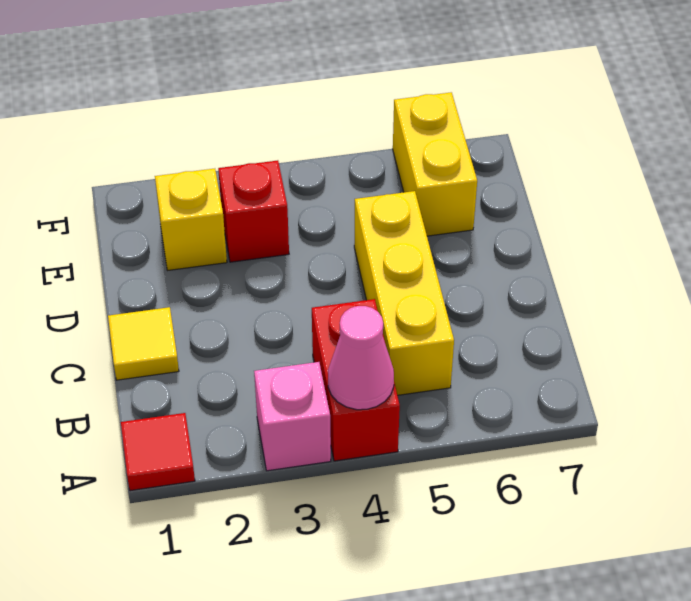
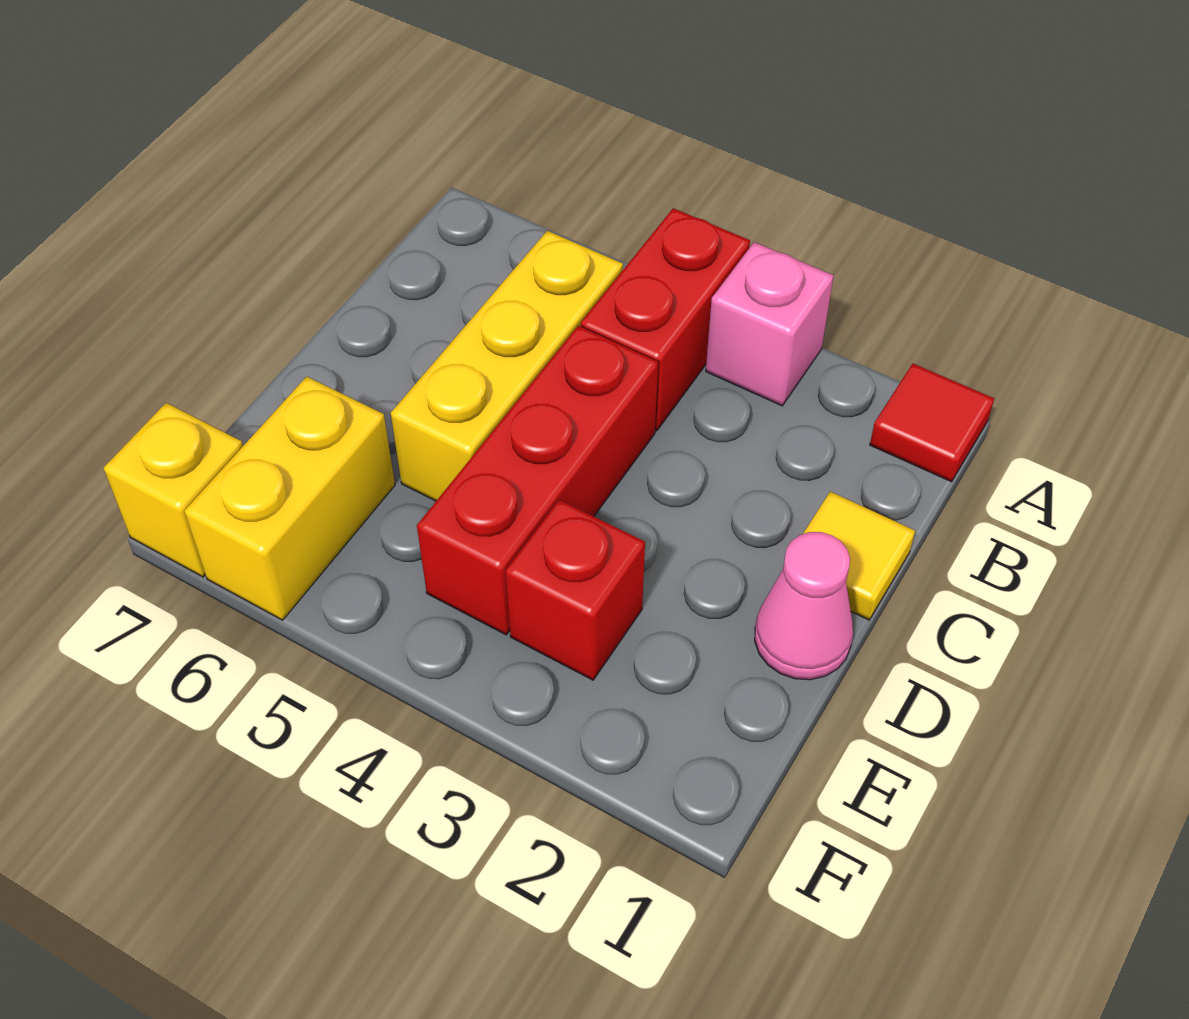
pink 1x1 cone [328,306,394,410] -> pink 1x1 cone moved to [755,532,853,680]
none -> red 1x3 brick [417,326,658,635]
yellow 1x1 brick [155,169,227,270] -> yellow 1x1 brick moved to [104,403,243,577]

